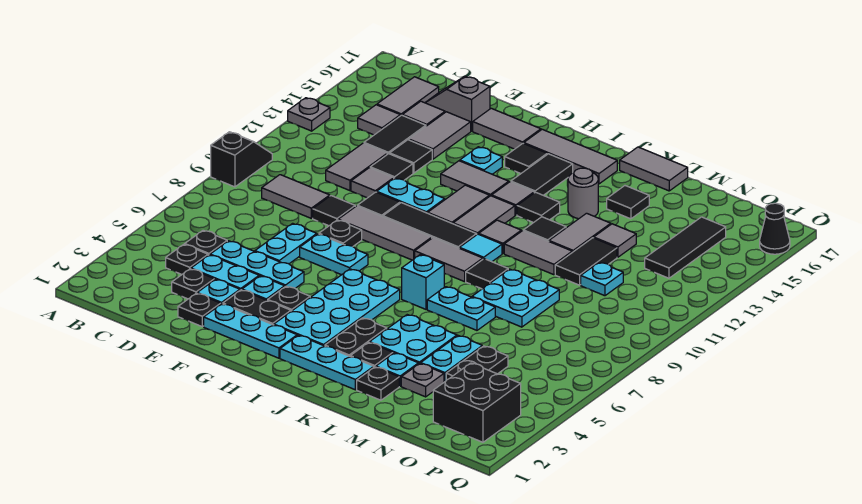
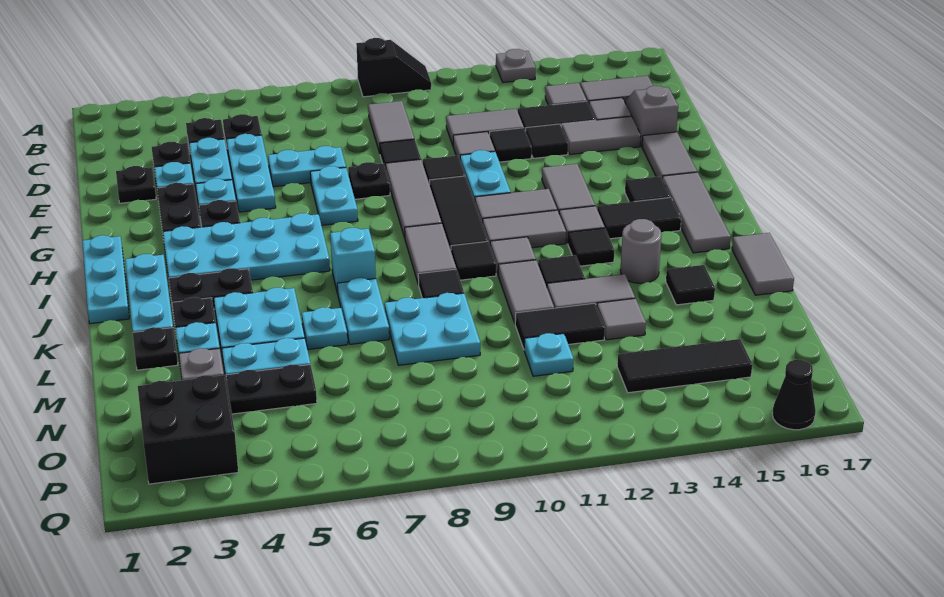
cyan 1x3 plate [204,304,297,358] -> cyan 1x3 plate moved to [82,235,129,324]
cyan 1x1 plate [460,147,502,174] -> cyan 1x1 plate moved to [302,307,348,349]
cyan 1x1 tile [460,234,502,262] -> black 1x1 tile [451,241,496,280]

